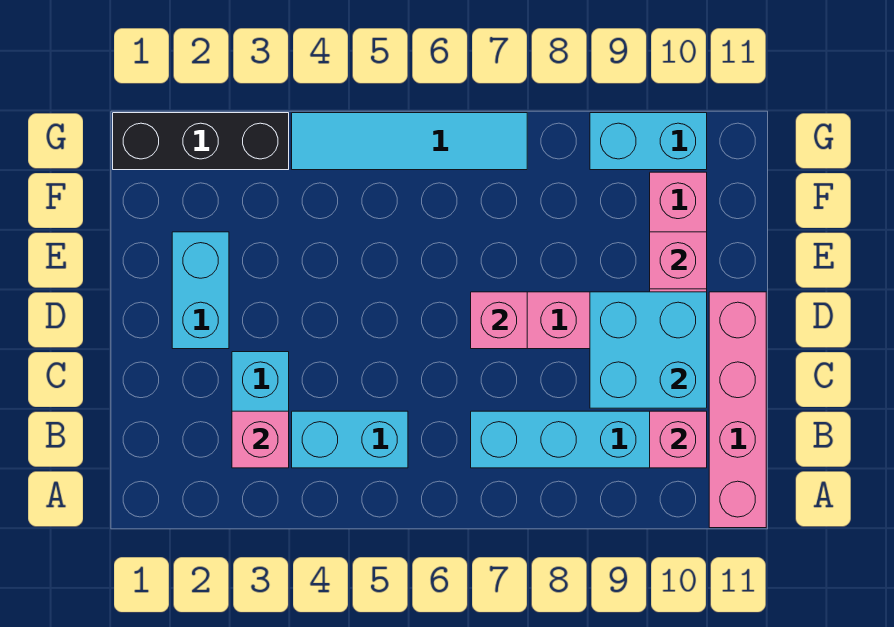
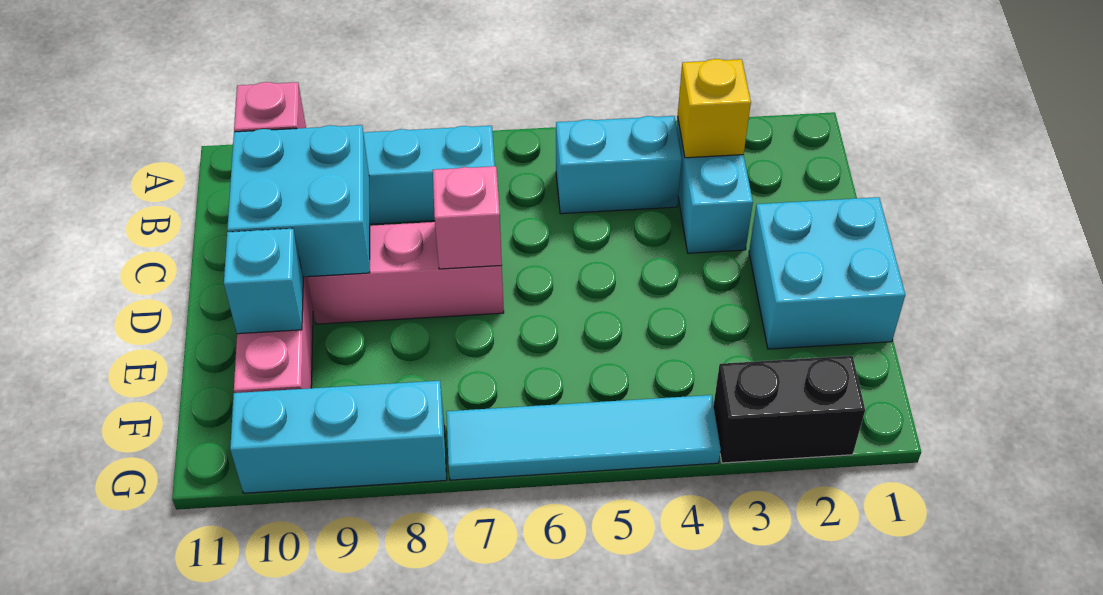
pink 1x4 brick [709,292,766,528] -> none
pink 1x1 brick [232,411,289,468] -> yellow 1x1 brick [678,59,751,158]
cyan 1x2 brick [172,232,229,349] -> cyan 2x2 brick [749,197,905,349]
pink 1x1 brick [650,232,707,289] -> cyan 1x1 brick [224,228,303,334]
black 1x3 brick [113,113,289,170] -> black 1x2 brick [714,356,865,463]
cyan 1x2 brick [590,113,707,170] -> cyan 1x3 brick [230,381,447,493]

